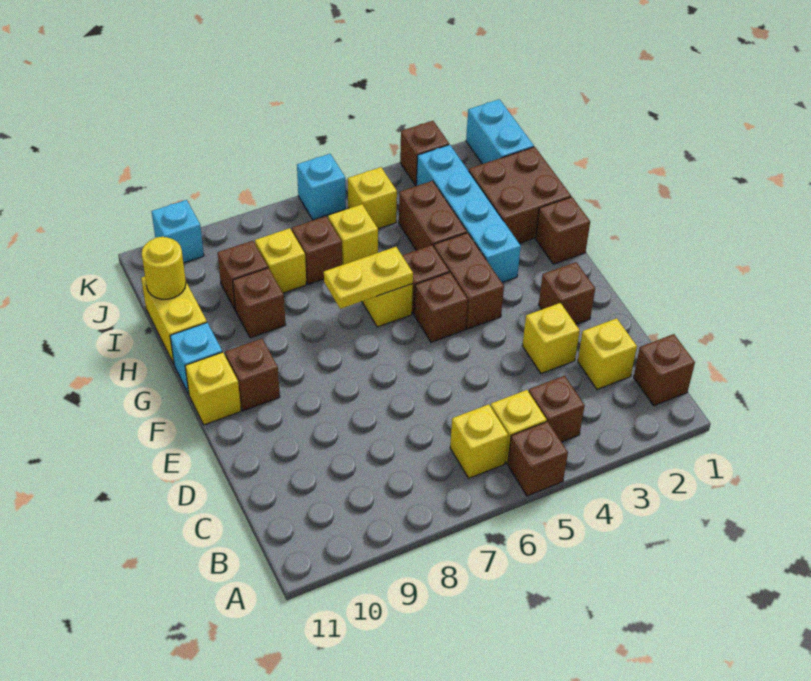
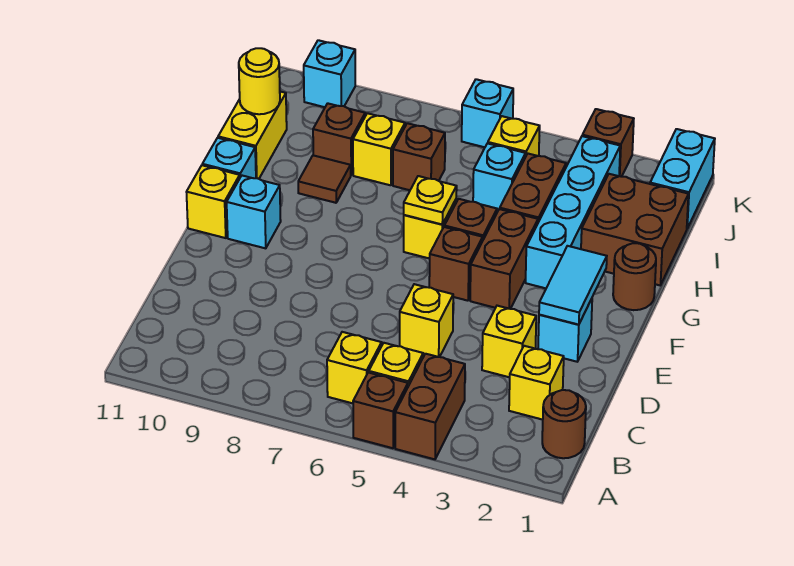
brown 1x1 brick [634,334,695,406] -> brown 1x1 round brick [542,390,586,458]
brown 1x1 brick [529,376,585,442] -> brown 1x2 brick [395,354,465,459]
brown 1x1 brick [539,262,595,324] -> cyan 1x1 brick [538,299,592,362]
none -> cyan 1x2 tile [539,246,607,325]
brown 1x1 brick [225,339,280,411] -> cyan 1x1 brick [227,176,281,248]
brown 1x1 brick [536,197,590,264] -> brown 1x1 round brick [613,243,656,310]
yellow 1x2 plate [324,247,413,309] -> yellow 1x1 plate [404,176,457,224]
brown 1x1 brick [233,268,286,338] -> brown 1x1 tile [298,155,351,203]
none -> cyan 1x1 brick [473,143,526,212]
yellow 1x1 brick [328,204,378,265] -> yellow 1x1 brick moved to [400,284,453,357]

